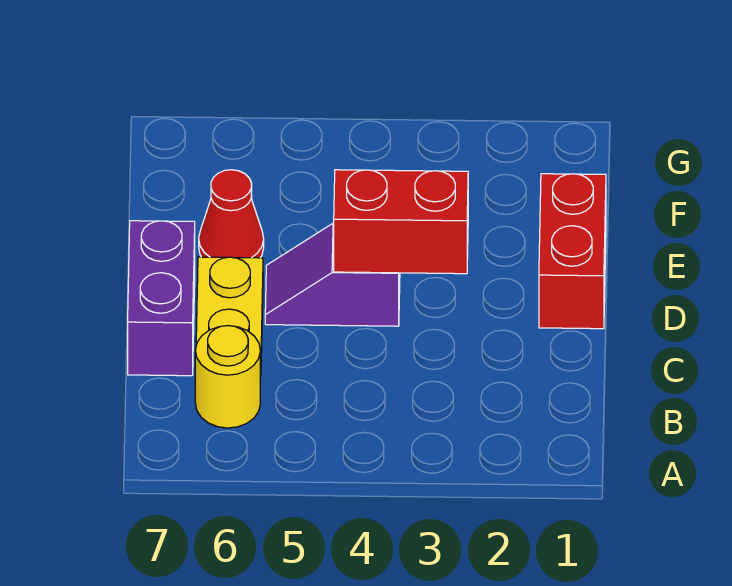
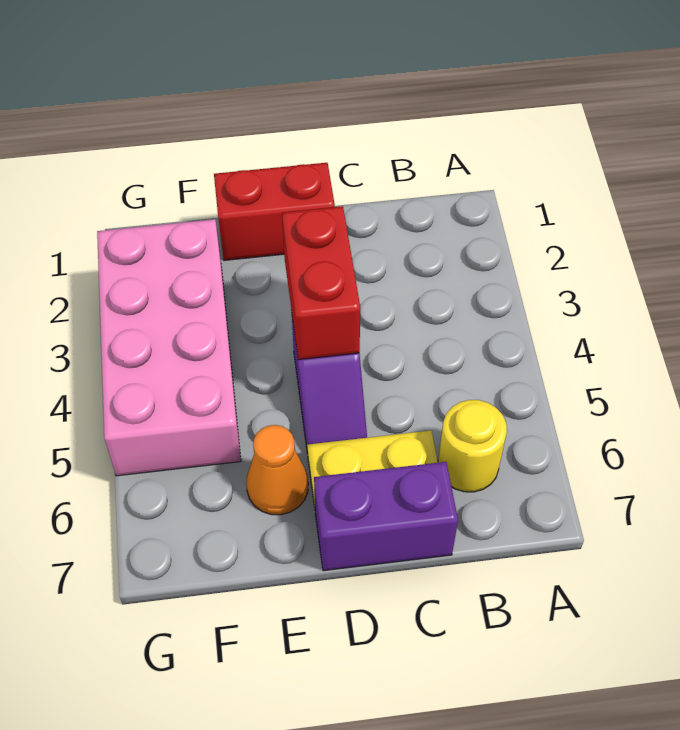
red 1x1 cone [199,170,264,258] -> orange 1x1 cone [246,425,308,515]
none -> pink 2x4 brick [97,219,241,476]

